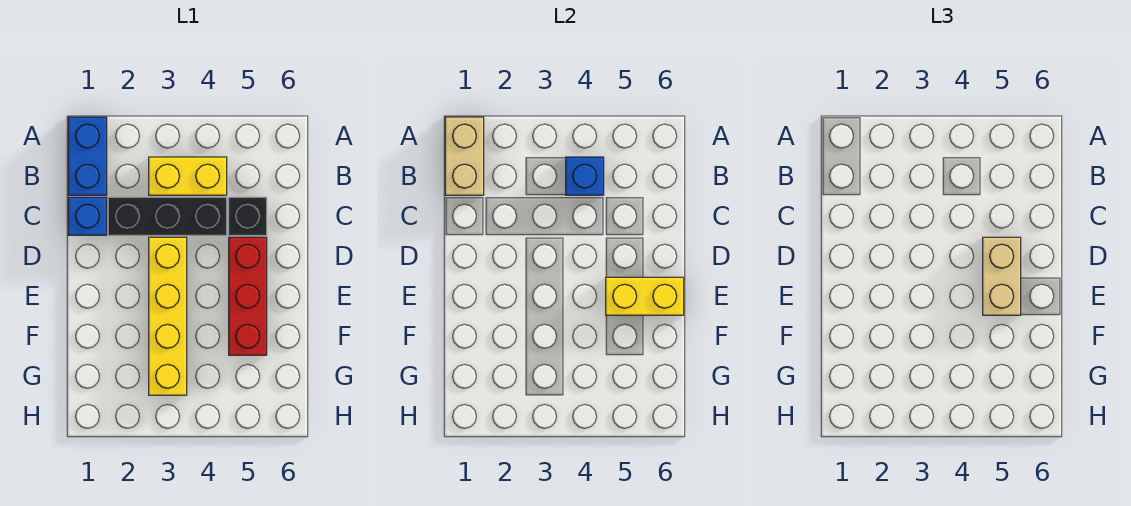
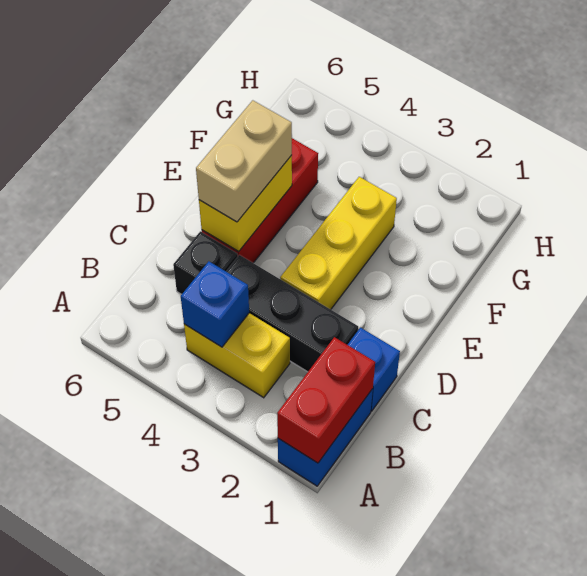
tan 1x2 brick [445,117,484,195] -> red 1x2 brick [277,337,375,463]
yellow 1x4 brick [149,237,187,395] -> yellow 1x3 brick [280,177,397,309]
yellow 1x2 brick [606,277,684,315] -> yellow 1x2 brick turned to [199,156,292,252]

